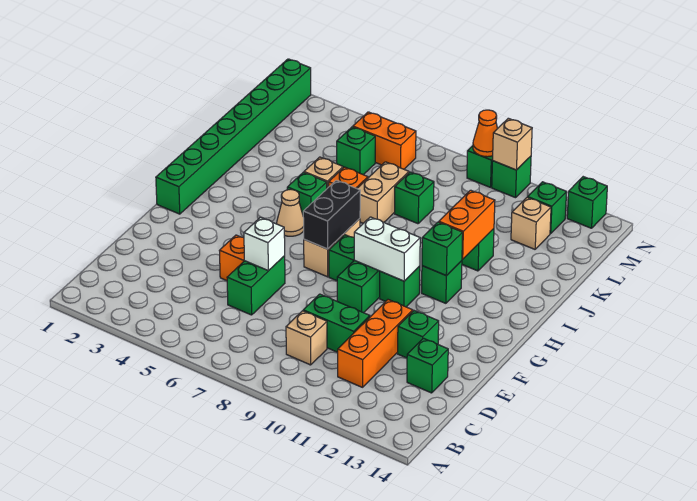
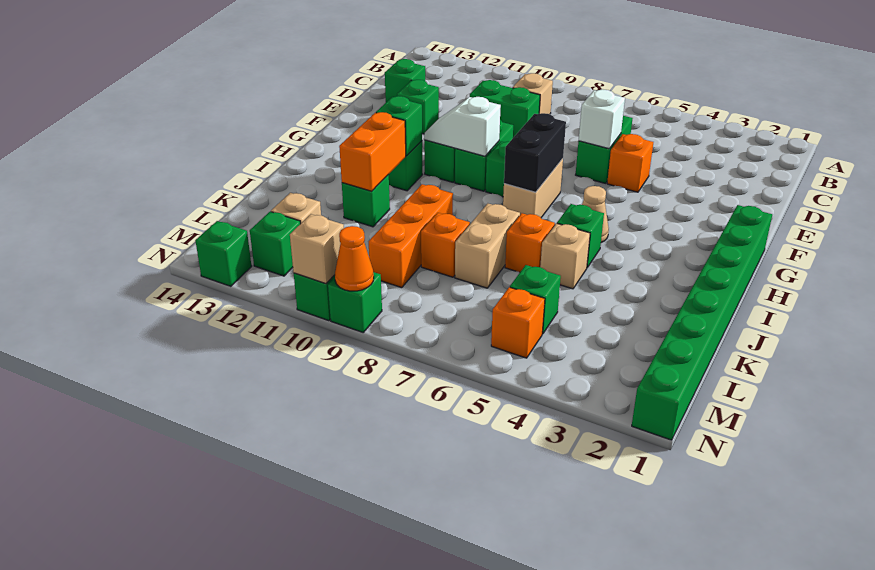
orange 1x3 brick [338,300,413,387] -> orange 1x3 brick moved to [369,184,453,288]
white 1x2 brick [354,217,420,281] -> white 1x2 slope [424,97,501,156]
green 1x1 brick [395,172,434,224] -> orange 1x1 brick [421,213,470,277]
orange 1x2 brick [353,112,416,169] -> orange 1x1 brick [491,287,545,358]

